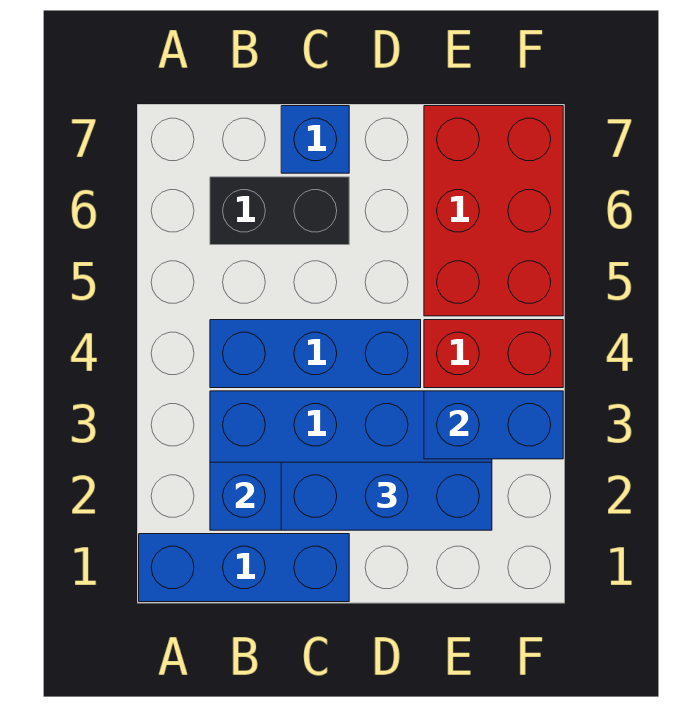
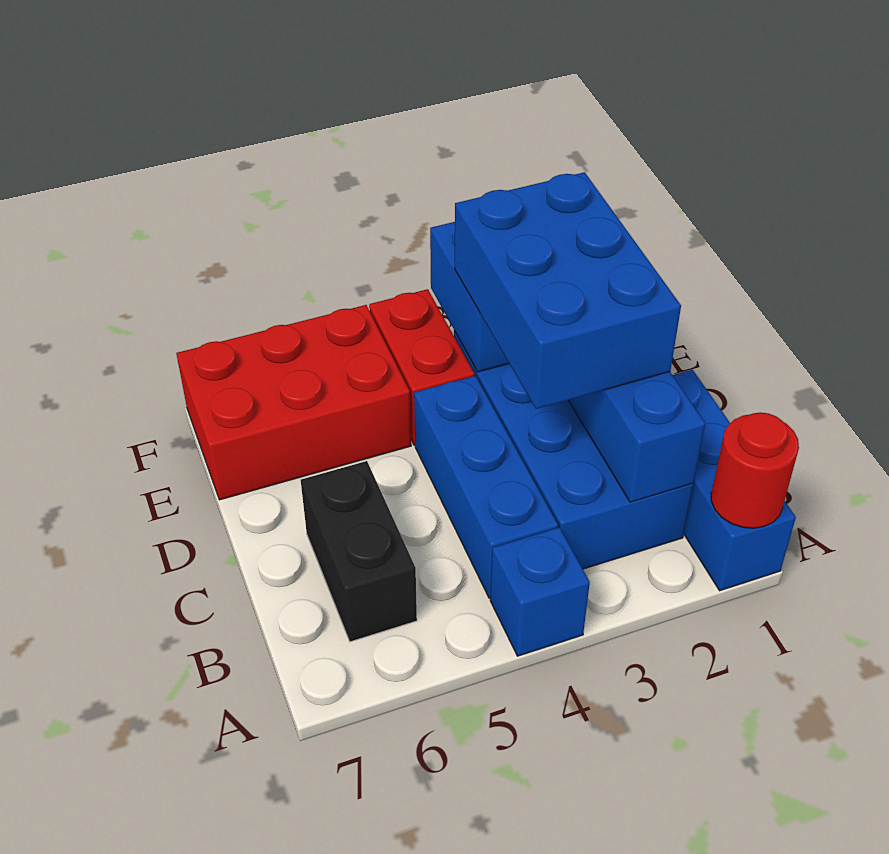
none -> red 1x1 round brick [711,412,799,528]
blue 1x3 brick [281,462,492,530] -> blue 2x3 brick [455,172,681,409]
blue 1x1 brick [281,106,349,173] -> blue 1x1 brick moved to [490,527,590,656]

